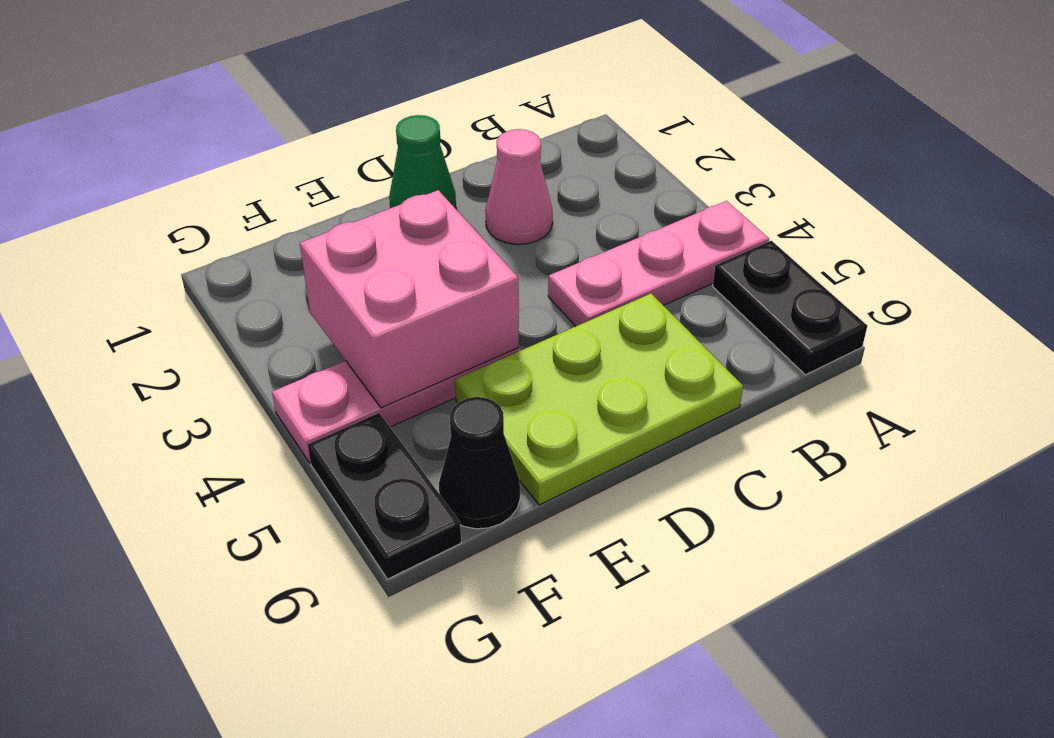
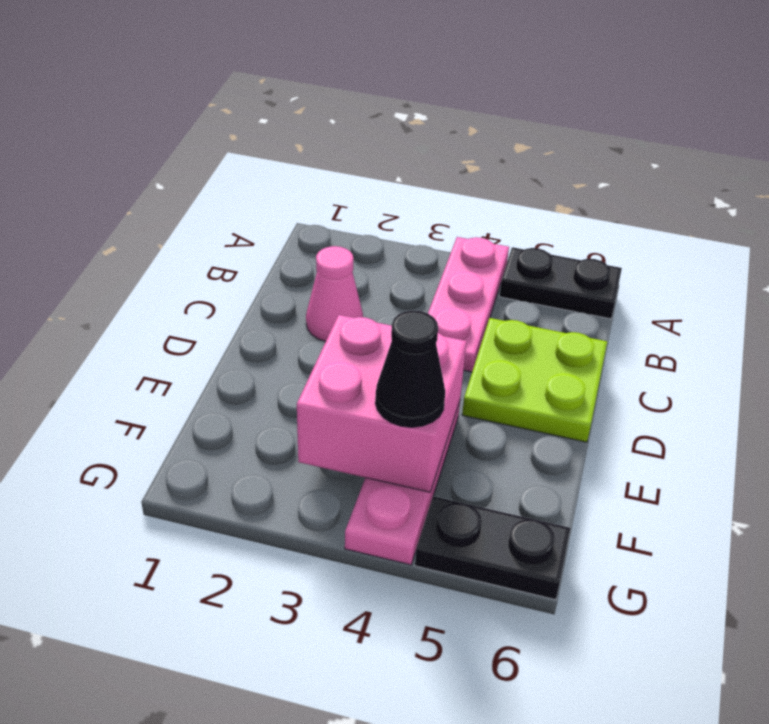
lime 2x3 plate [455,294,743,505] -> lime 2x2 plate [462,318,607,442]
green 1x1 cone [389,115,456,209] -> none
black 1x1 cone [439,397,520,529] -> black 1x1 cone moved to [375,310,445,427]

